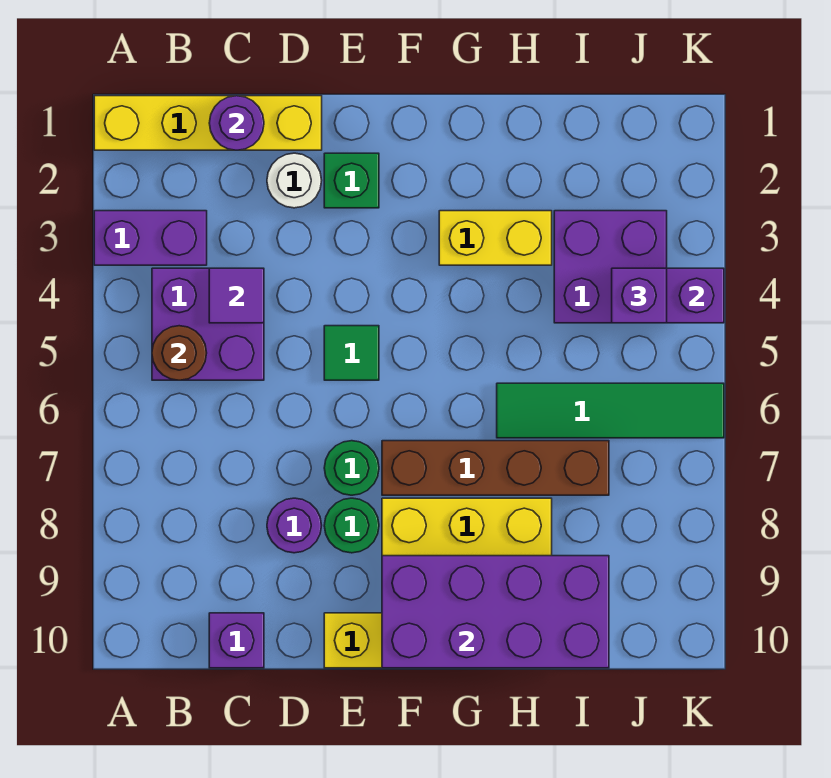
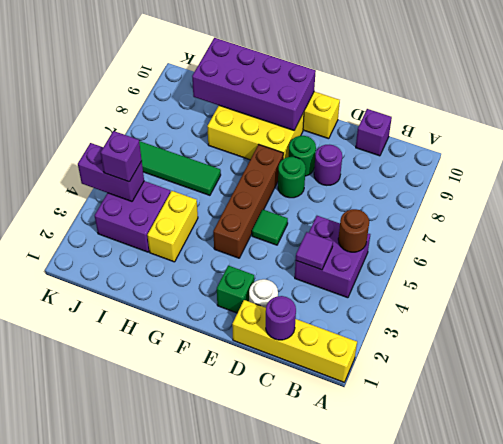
purple 1x2 brick [94,211,207,265] -> none
brown 1x4 brick [382,441,609,495] -> brown 1x4 brick turned to [213,144,283,258]
yellow 1x2 brick [439,211,552,265] -> yellow 1x2 brick turned to [147,191,198,262]

